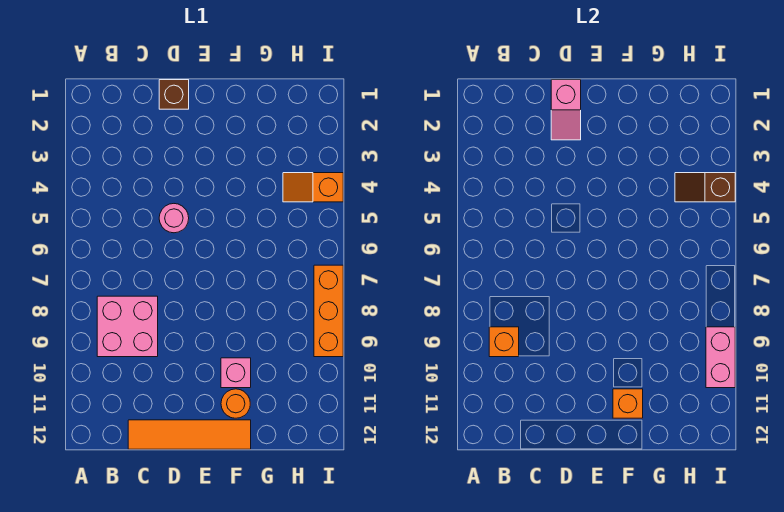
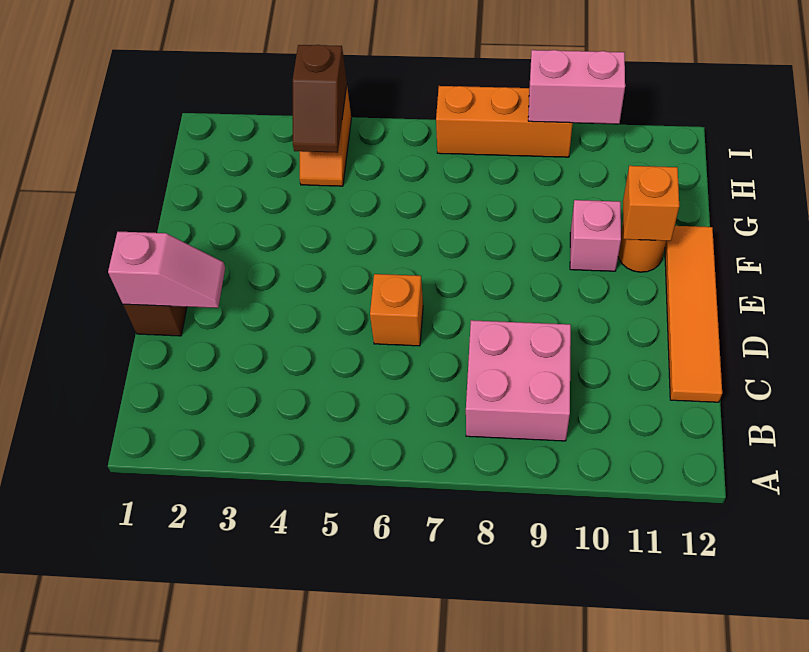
orange 1x1 brick [489,327,519,357] -> orange 1x1 brick moved to [370,274,423,346]
pink 1x1 round brick [159,204,189,233] -> none

